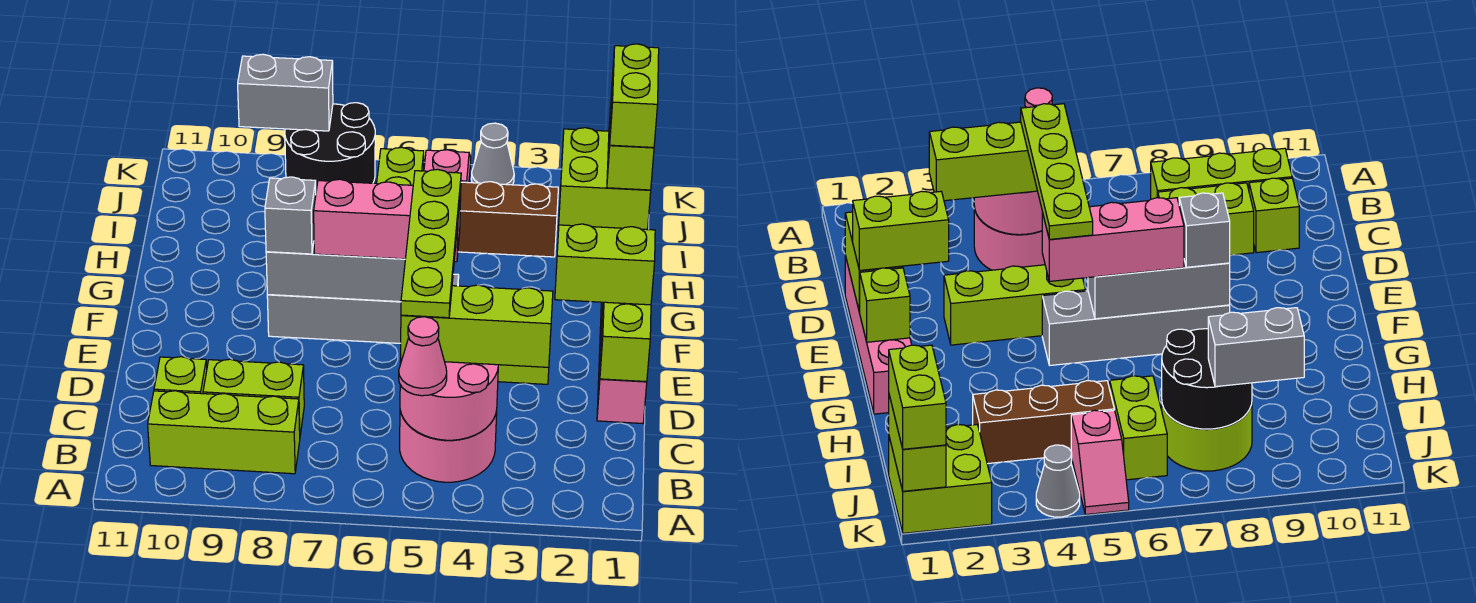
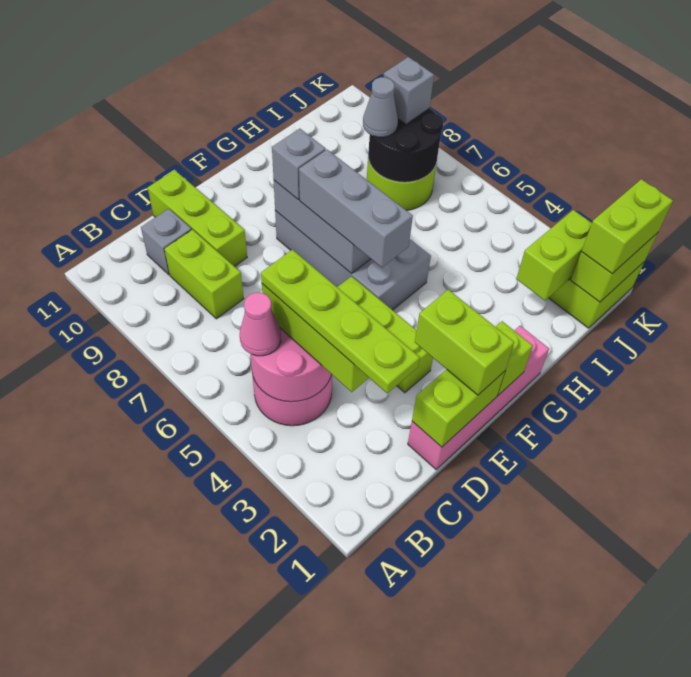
lime 1x3 brick [148,391,300,474] -> lime 1x3 brick moved to [148,170,247,267]
lime 1x4 plate [401,169,461,318] -> lime 1x4 plate turned to [261,250,420,393]
lime 1x1 brick [154,357,207,394] -> grey 1x1 brick [141,209,192,275]
grey 1x4 brick [267,274,459,343] -> grey 2x4 brick [275,211,431,310]
pink 1x3 brick [314,179,461,262] -> grey 1x3 brick [299,150,413,267]
brown 1x3 brick [458,182,558,257] -> none
lime 1x2 brick [377,147,424,185] -> lime 1x2 brick moved to [516,210,592,301]
pink 1x2 slope [424,150,471,183] -> none
grey 1x2 brick [238,54,333,131] -> grey 1x1 brick [384,57,434,124]
grey 1x1 cone [471,123,514,185] -> grey 1x1 cone moved to [363,77,398,137]

